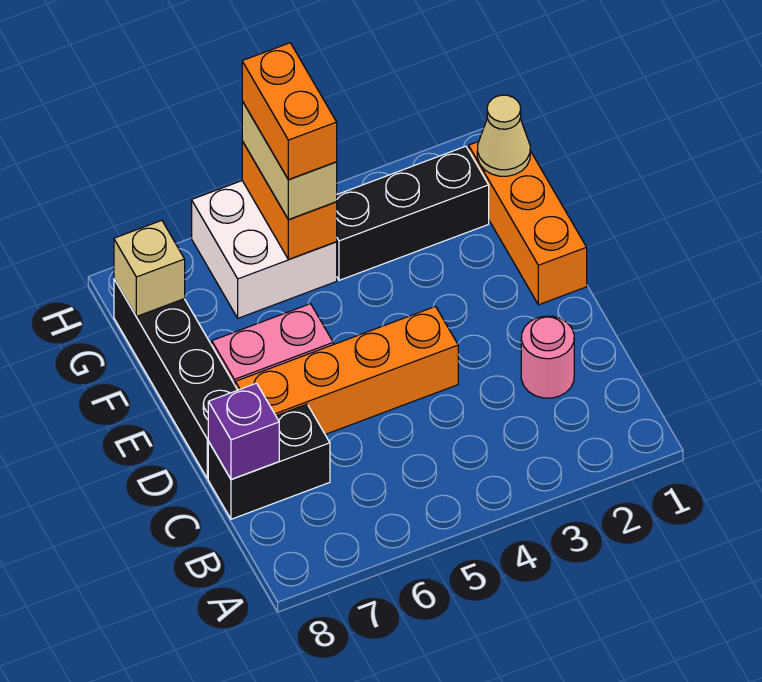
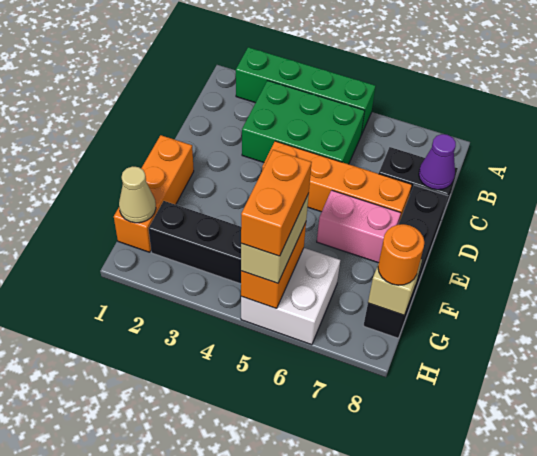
none -> green 1x4 brick [236,47,375,135]
none -> green 2x3 brick [242,81,365,164]
pink 1x1 round brick [521,316,574,398] -> none
purple 1x1 brick [208,383,279,479] -> purple 1x1 cone [419,134,456,190]
none -> orange 1x1 round brick [378,224,424,285]

